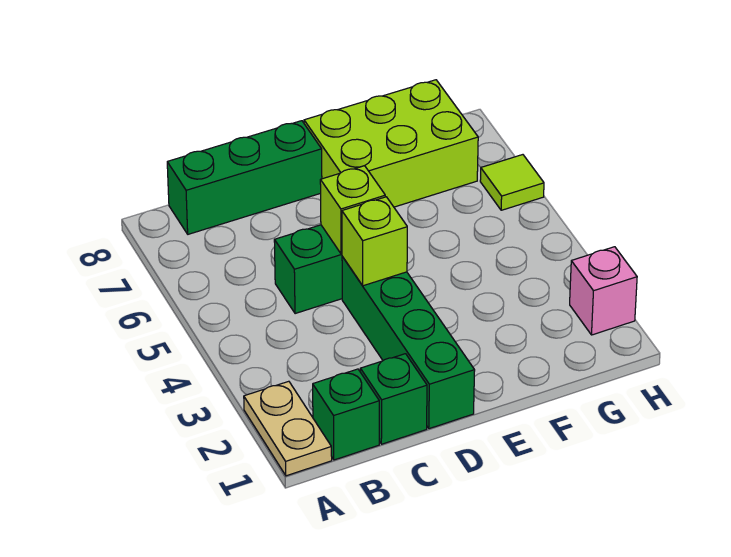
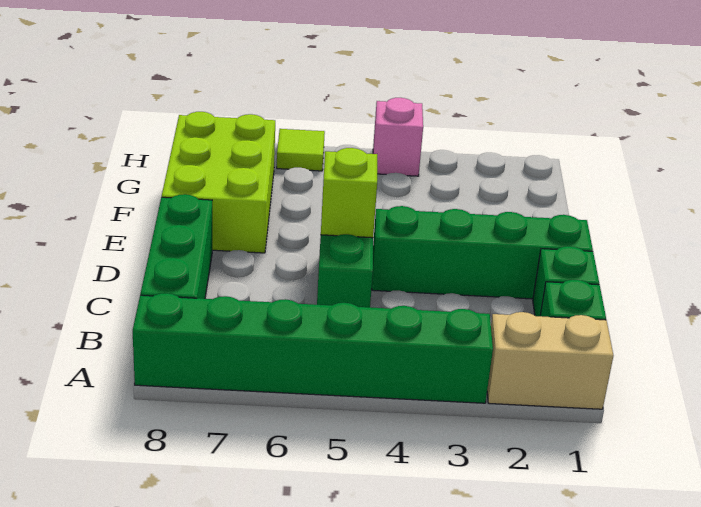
tan 1x2 plate [244,381,332,476] -> tan 1x2 brick [487,312,613,409]
none -> green 1x6 brick [133,293,493,403]
lime 1x1 brick [342,197,407,286] -> none
pink 1x1 brick [570,247,637,335] -> pink 1x1 brick moved to [373,98,423,176]

